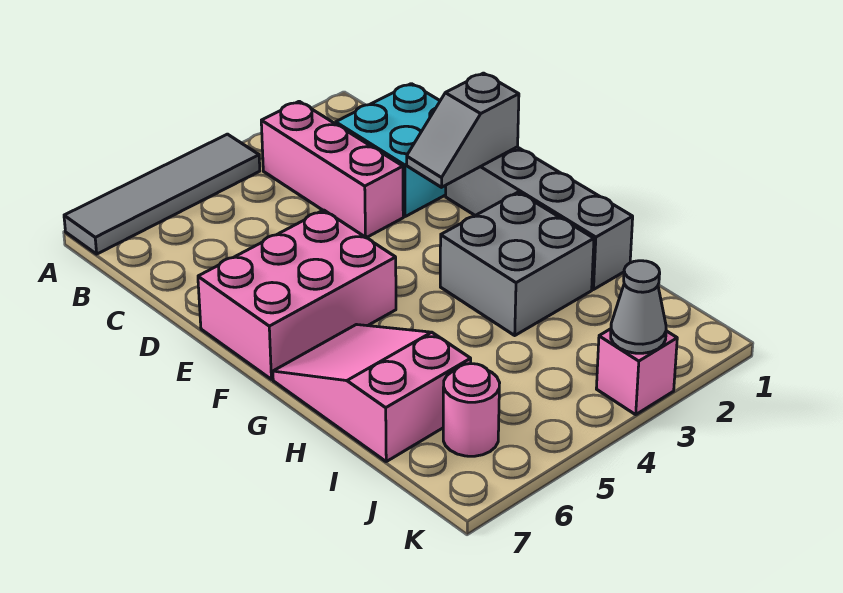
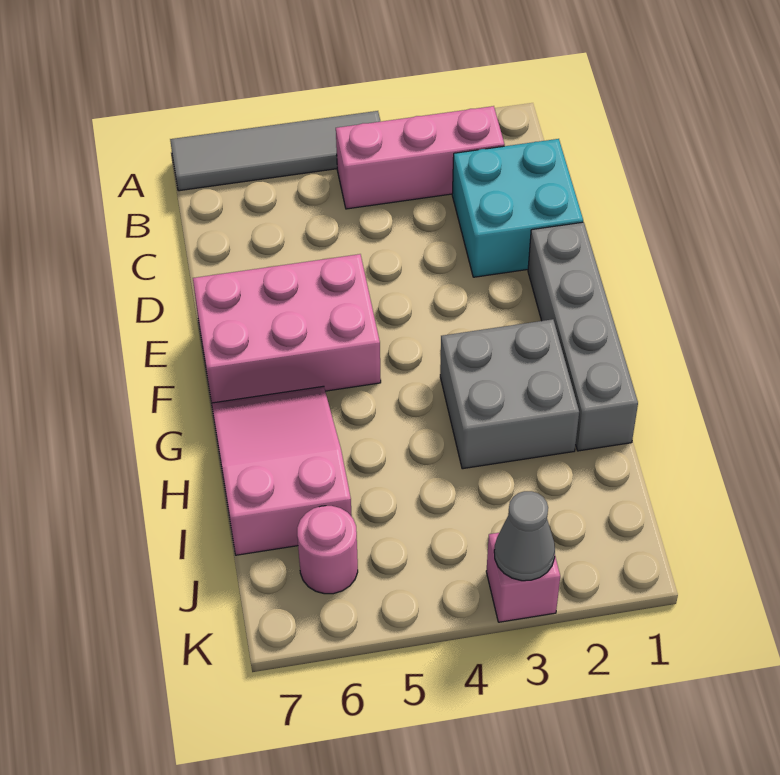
pink 1x3 brick [261,101,403,238] -> pink 1x3 brick turned to [336,106,505,209]
grey 1x2 slope [407,73,519,187] -> none

